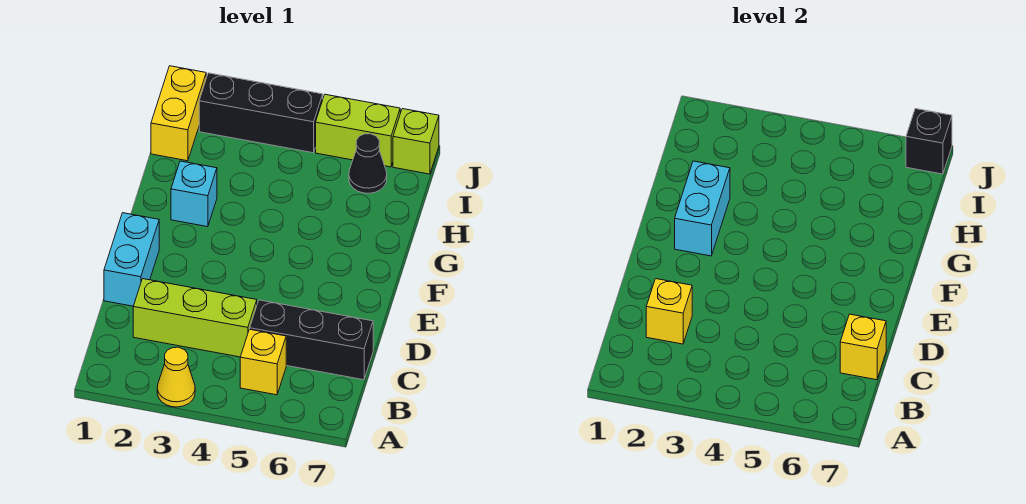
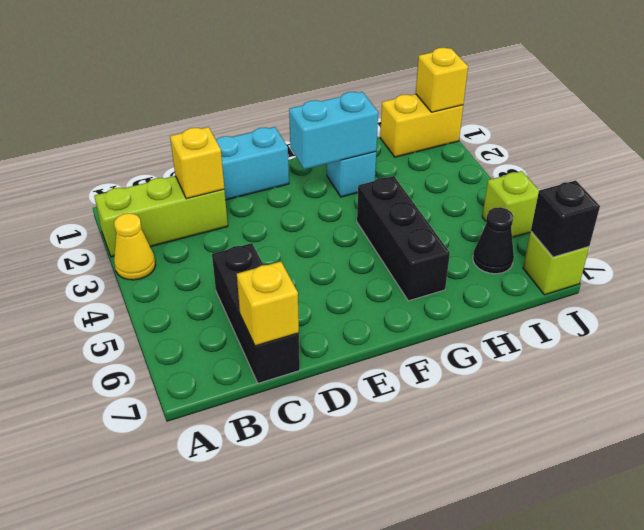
yellow 1x1 brick [240,329,286,395] -> yellow 1x1 brick moved to [416,48,468,112]
lime 1x3 brick [133,279,257,357] -> lime 1x3 brick turned to [94,176,228,257]
black 1x3 brick [199,73,323,153] -> black 1x3 brick moved to [357,176,450,301]
lime 1x2 brick [316,94,400,167] -> lime 1x1 brick [482,171,539,237]

